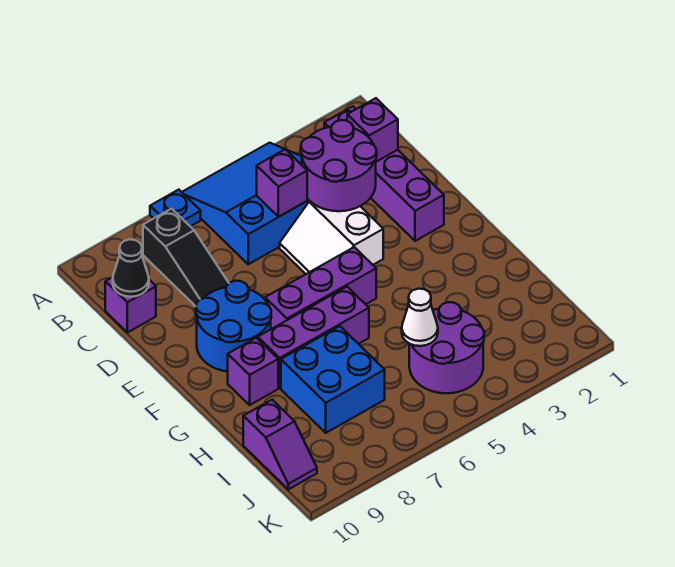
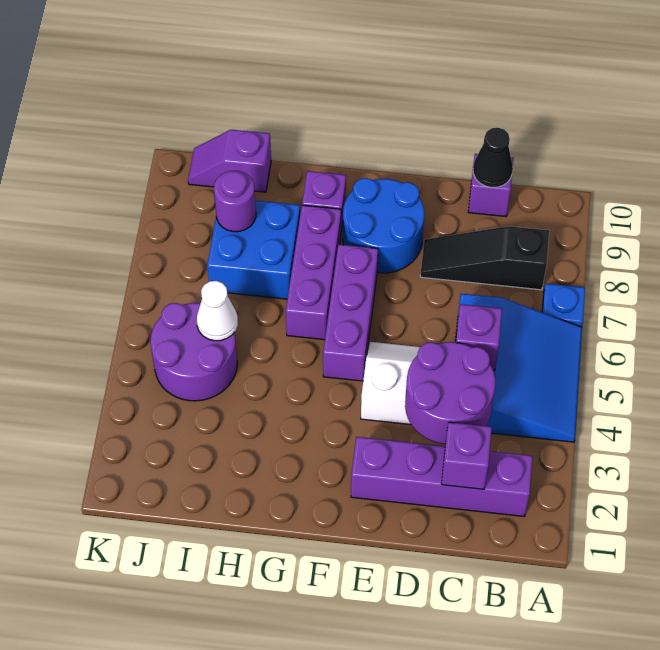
none -> purple 1x1 round brick [214,171,256,232]

